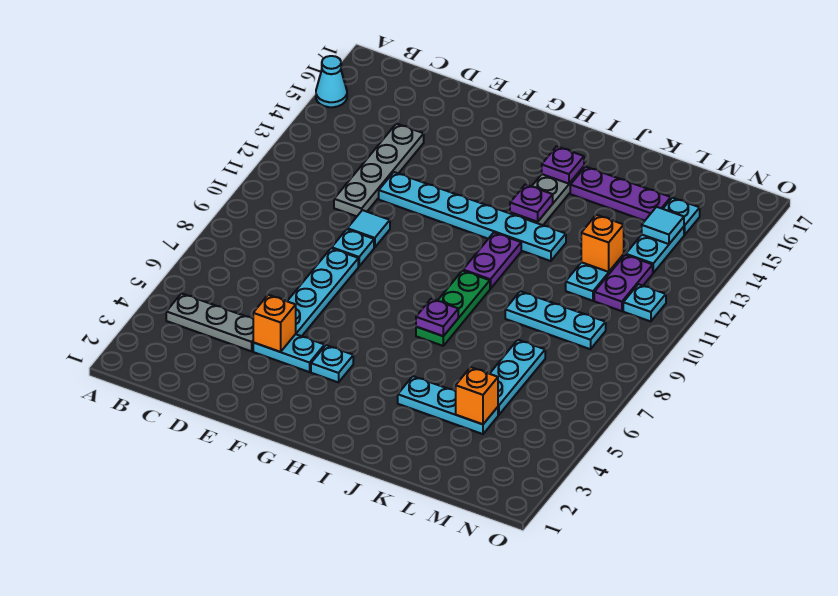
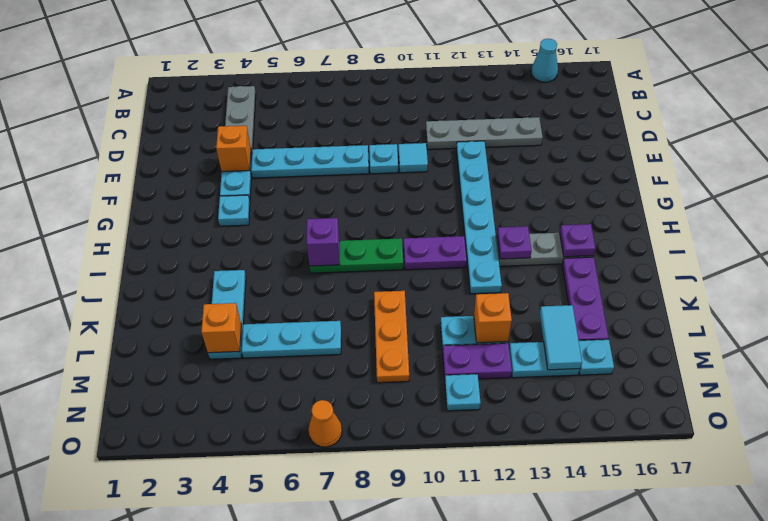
purple 1x1 plate [416,299,458,336] -> purple 1x1 brick [307,218,340,266]
cyan 1x3 plate [505,291,606,349] -> orange 1x3 plate [374,291,409,383]
cyan 1x1 tile [642,207,684,244] -> cyan 1x2 tile [540,305,582,370]
none -> orange 1x1 cone [308,400,342,447]

